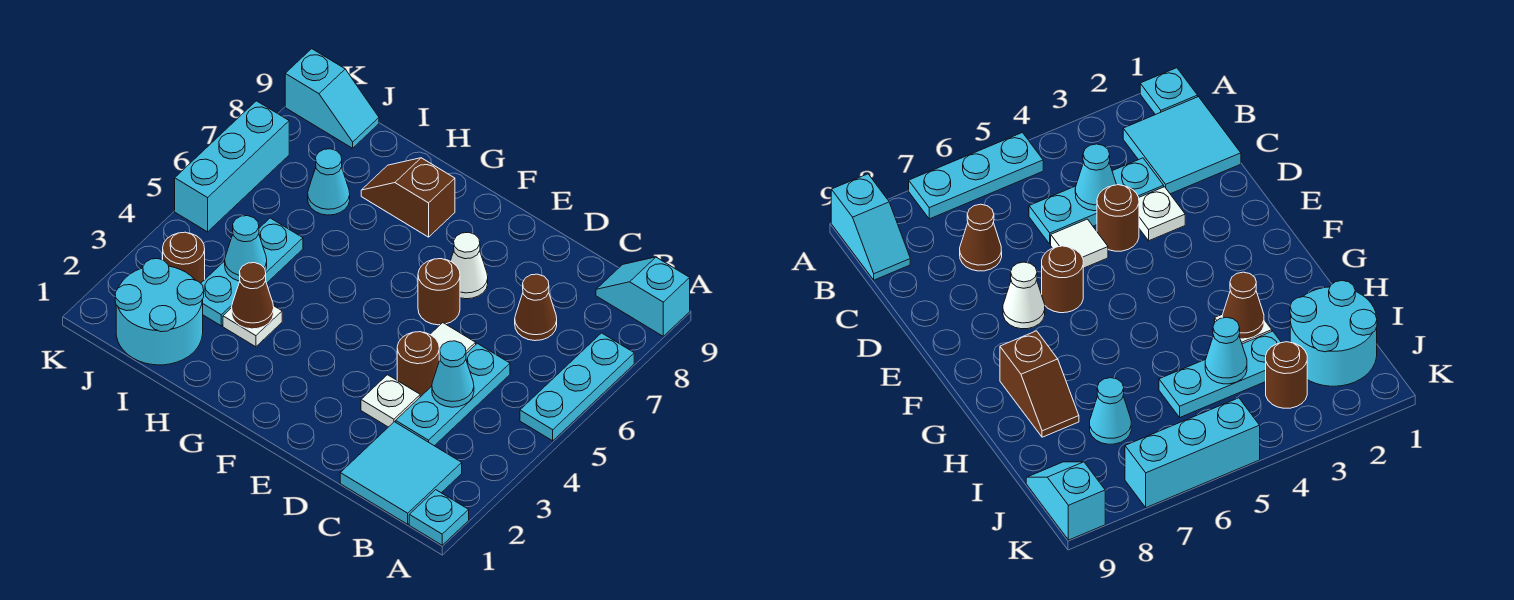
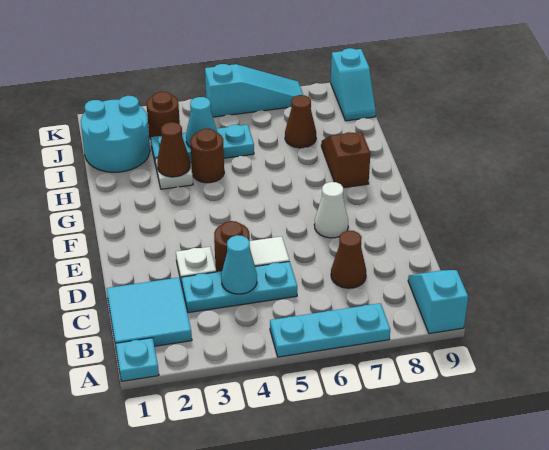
brown 1x1 round brick [418,259,460,325] -> brown 1x1 round brick moved to [191,129,224,183]
cyan 1x1 cone [308,149,350,215] -> brown 1x1 cone [285,95,316,148]
cyan 1x3 brick [175,101,289,232] -> cyan 1x3 slope [205,64,303,117]

